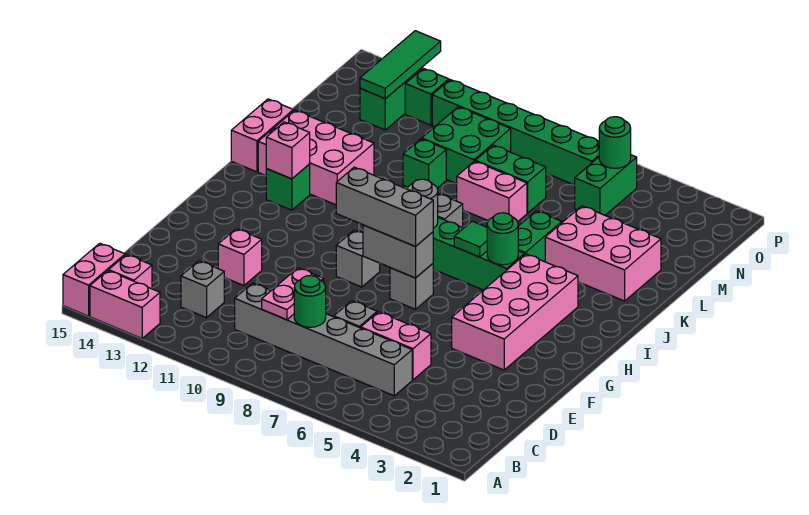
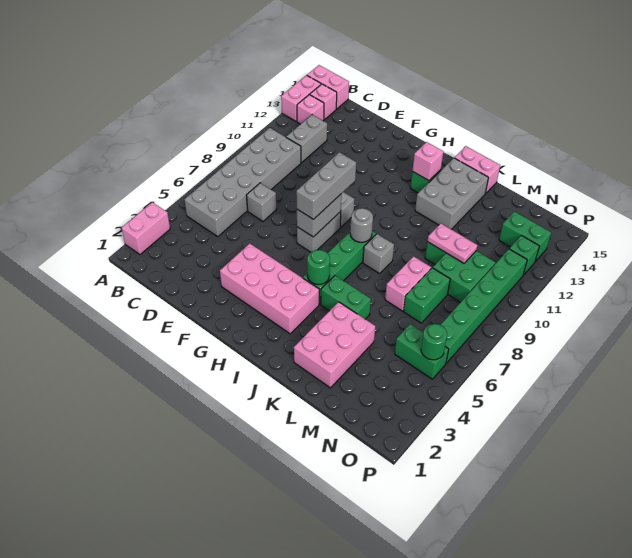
grey 1x6 brick [235,283,412,396] -> grey 2x6 brick [184,128,301,237]
green 1x1 round brick [294,276,326,327] -> none
pink 1x2 plate [262,268,324,320] -> pink 1x2 plate moved to [428,223,477,263]
grey 1x1 brick [181,261,224,318] -> grey 1x2 brick [286,115,327,163]
pink 1x2 brick [361,312,431,380] -> pink 1x2 brick moved to [122,202,170,254]
pink 1x1 brick [218,229,262,286] -> pink 1x1 brick moved to [297,94,324,124]
grey 1x1 brick [390,264,433,309] -> grey 1x2 brick [297,212,341,252]
green 1x1 tile [454,221,487,257] -> none
pink 2x3 brick [258,110,374,205] -> grey 2x3 brick [415,158,488,229]
green 1x3 tile [360,31,441,99] -> none

